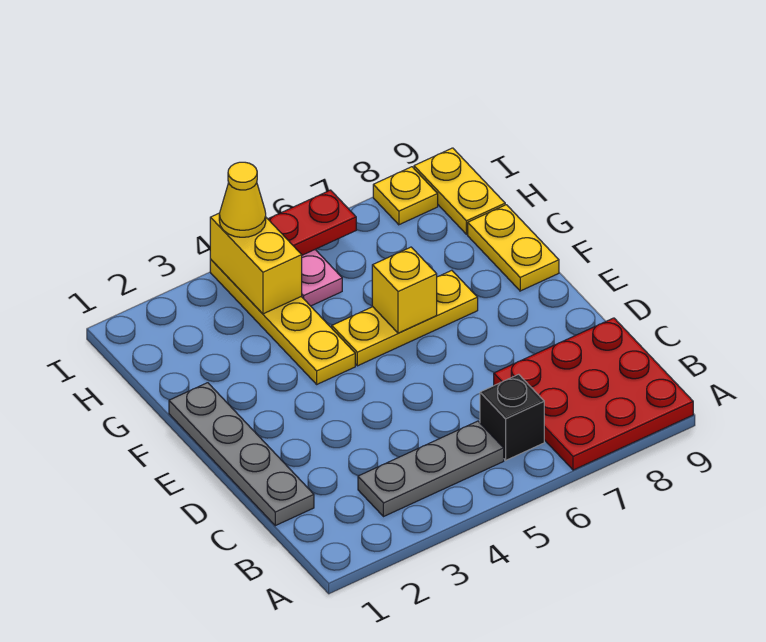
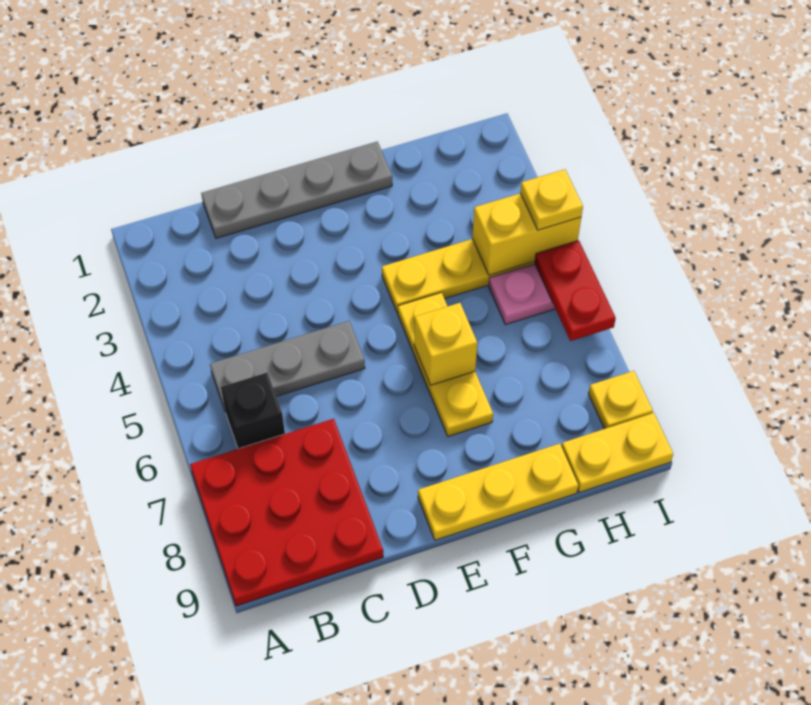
grey 1x3 plate [358,421,504,517] -> grey 1x3 plate turned to [210,321,365,410]
yellow 1x2 plate [468,205,559,291] -> yellow 1x3 plate [418,444,578,540]
yellow 1x1 cone [219,162,266,237] -> yellow 1x1 plate [520,169,583,230]

